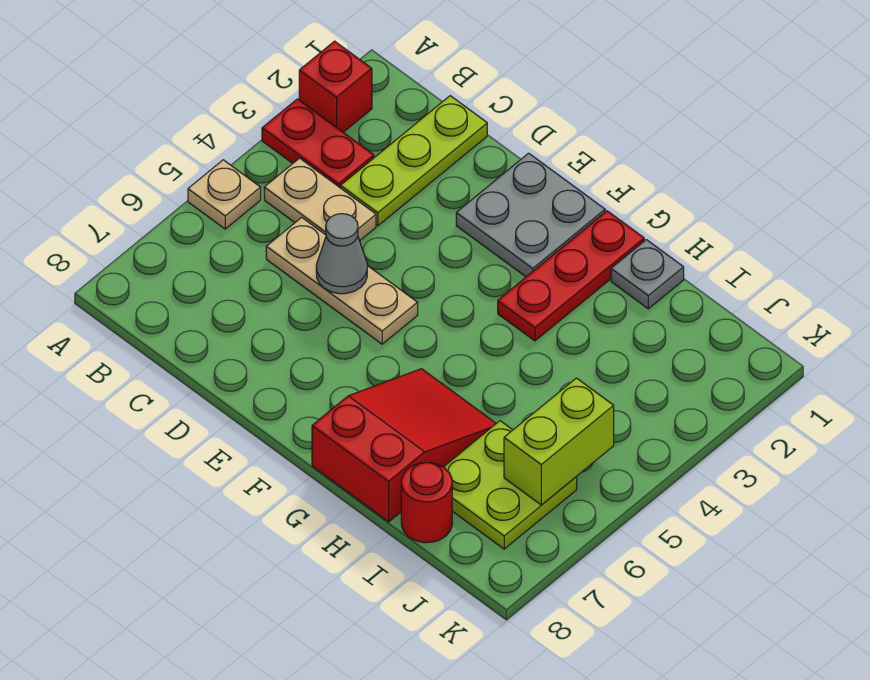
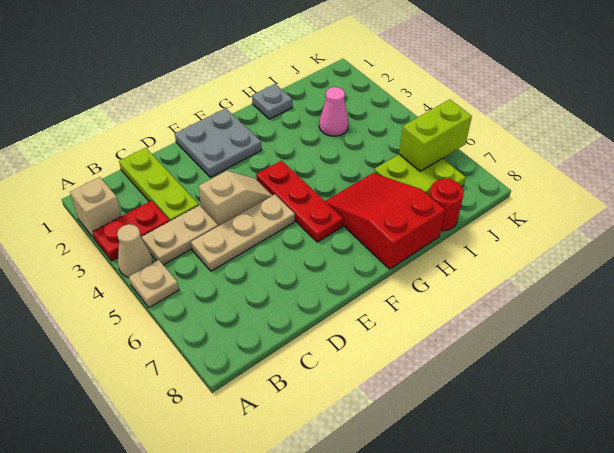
red 1x1 brick [299,41,372,132] -> tan 1x1 brick [70,177,121,239]
none -> tan 1x1 cone [117,224,153,277]
none -> tan 1x2 slope [199,171,272,226]
grey 1x1 cone [316,214,367,294] -> none
red 1x3 plate [498,211,644,341] -> red 1x3 plate moved to [256,161,343,242]
none -> pink 1x1 cone [319,87,349,136]
lime 1x2 brick [504,378,614,505] -> lime 1x2 brick turned to [399,99,472,171]

